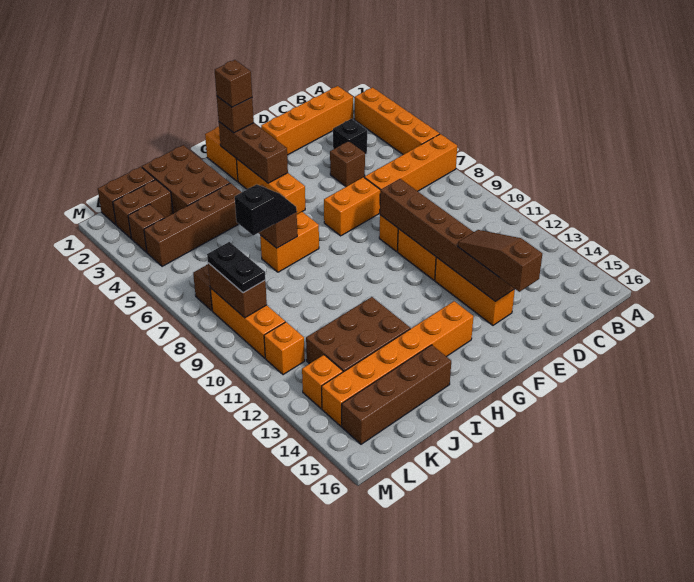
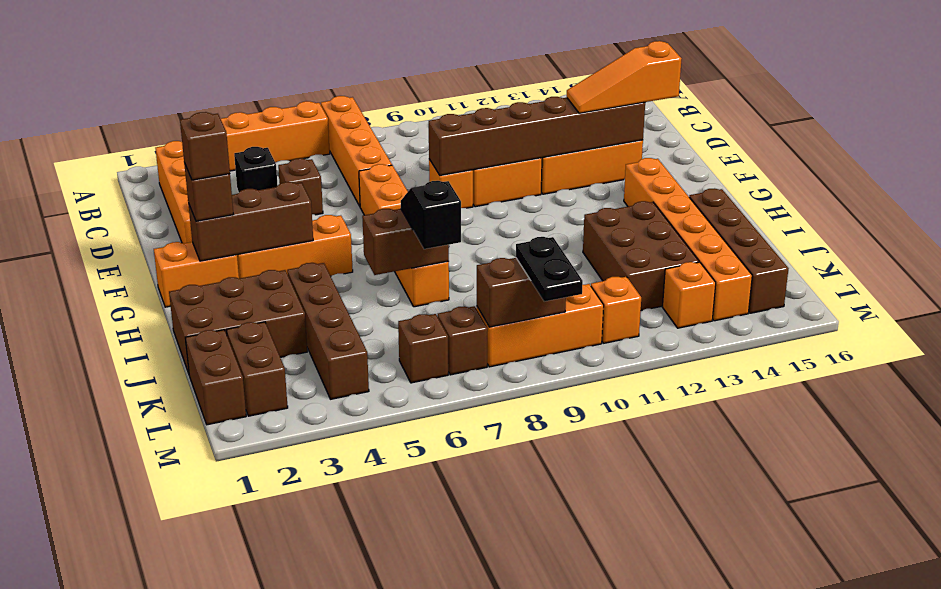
brown 1x3 slope [458,230,542,292] -> orange 1x3 slope [567,41,682,113]
brown 1x1 brick [128,204,165,252] -> brown 1x1 brick moved to [398,314,448,383]
black 1x2 plate [207,242,265,293] -> black 1x2 plate turned to [516,237,583,302]

